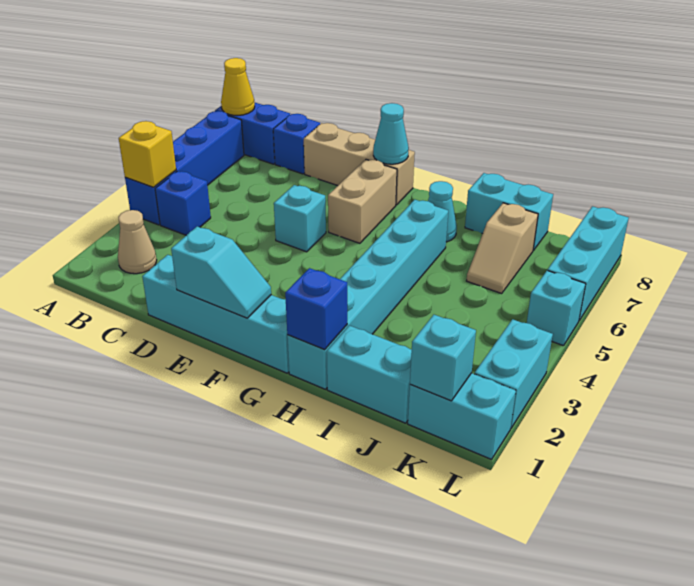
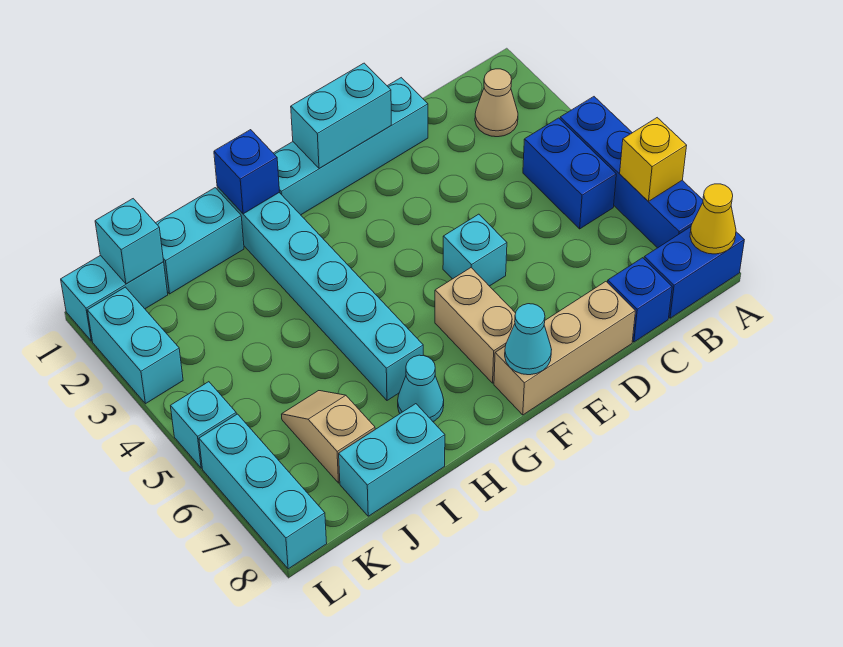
yellow 1x1 brick [119,121,176,187] -> yellow 1x1 brick moved to [620,118,687,201]
blue 1x1 brick [155,171,211,235] -> blue 1x2 brick [523,118,616,229]
cyan 1x2 slope [171,226,271,318] -> cyan 1x2 brick [291,63,391,169]

